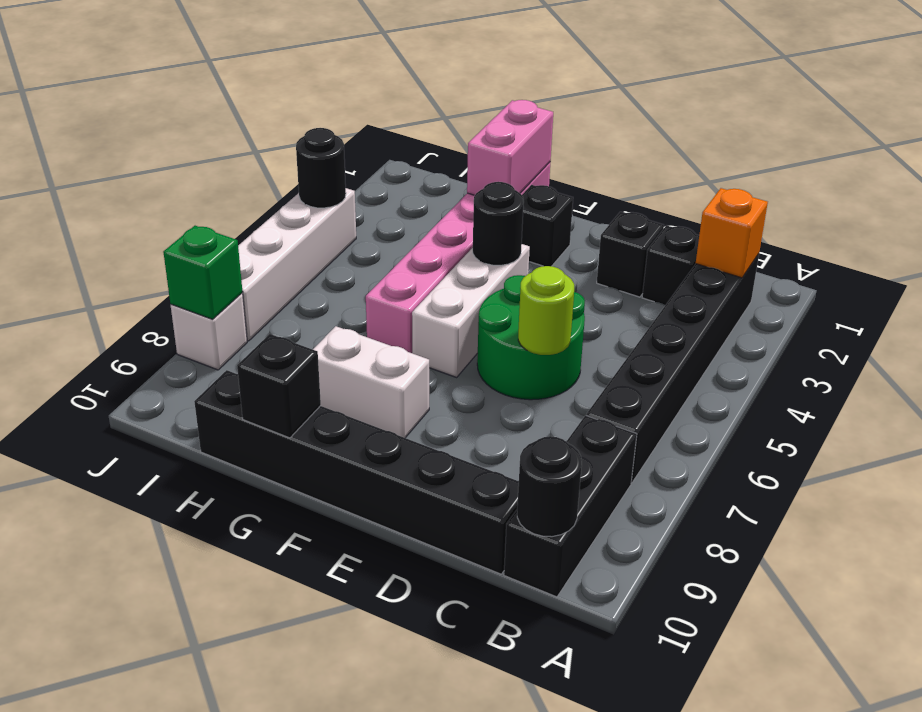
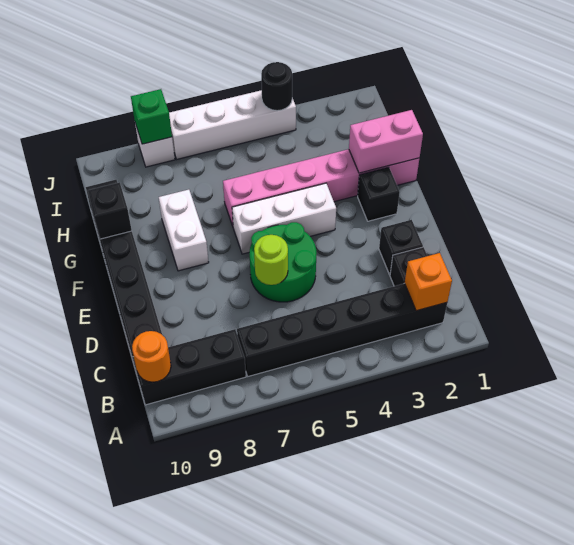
black 1x1 round brick [517,436,582,537] -> orange 1x1 round brick [132,331,171,382]
black 1x1 round brick [473,182,524,265] -> none

